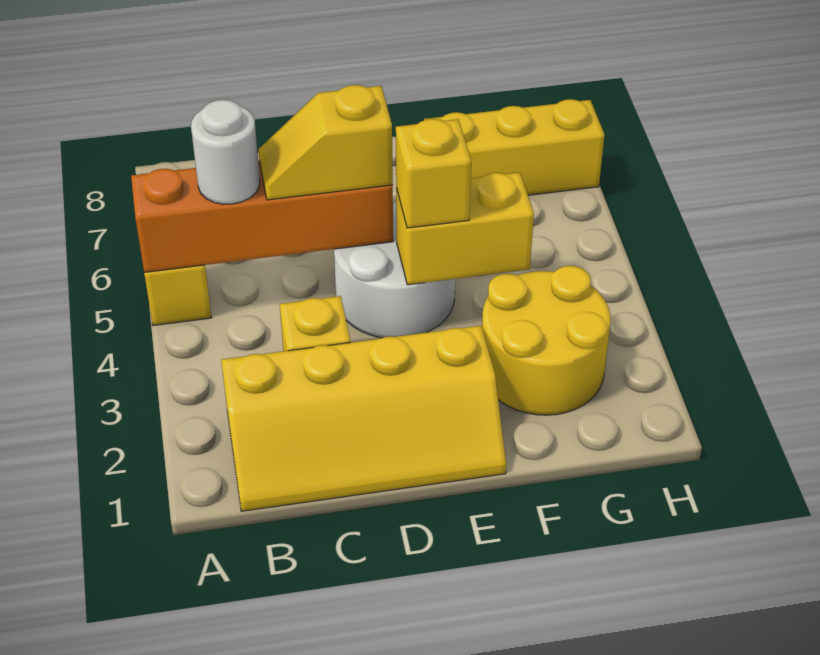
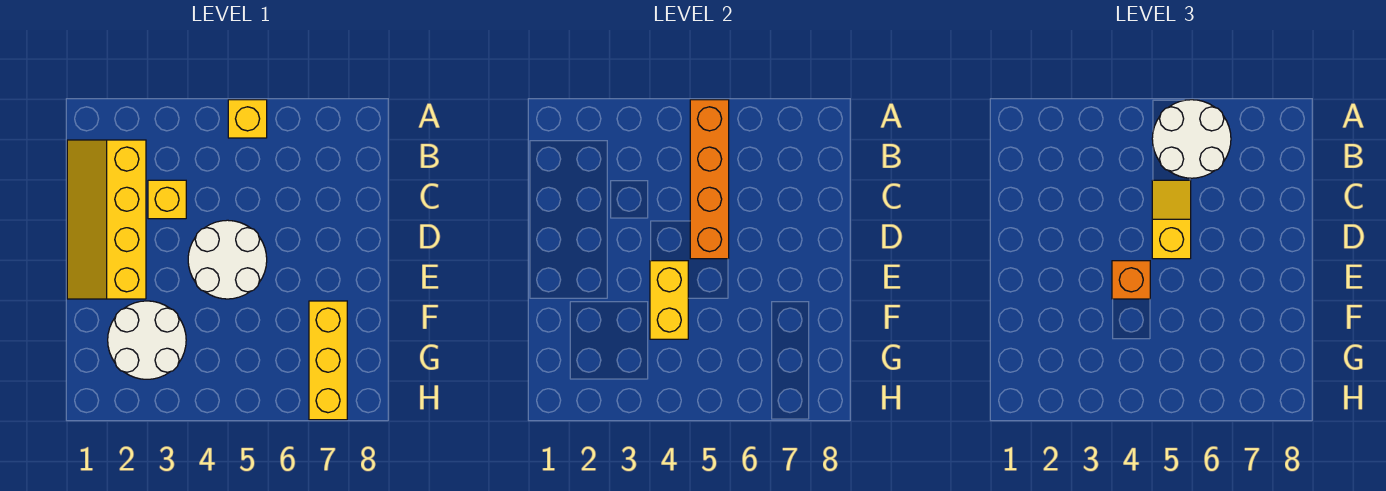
white 1x1 round brick [191,100,260,204] -> white 2x2 round brick [1152,100,1231,178]
yellow 1x1 brick [396,119,471,228] -> orange 1x1 brick [1112,261,1150,299]
yellow 2x2 round brick [482,266,611,415] -> white 2x2 round brick [108,301,186,379]

